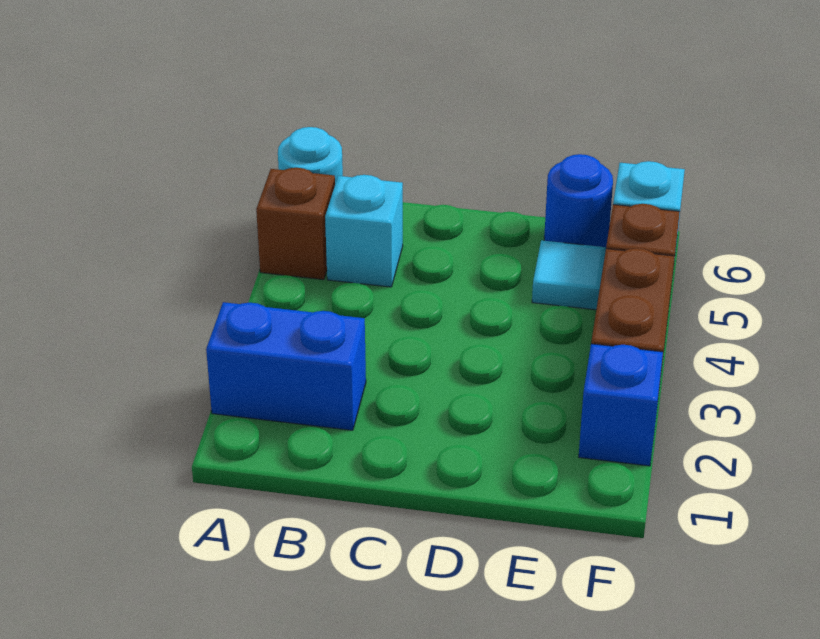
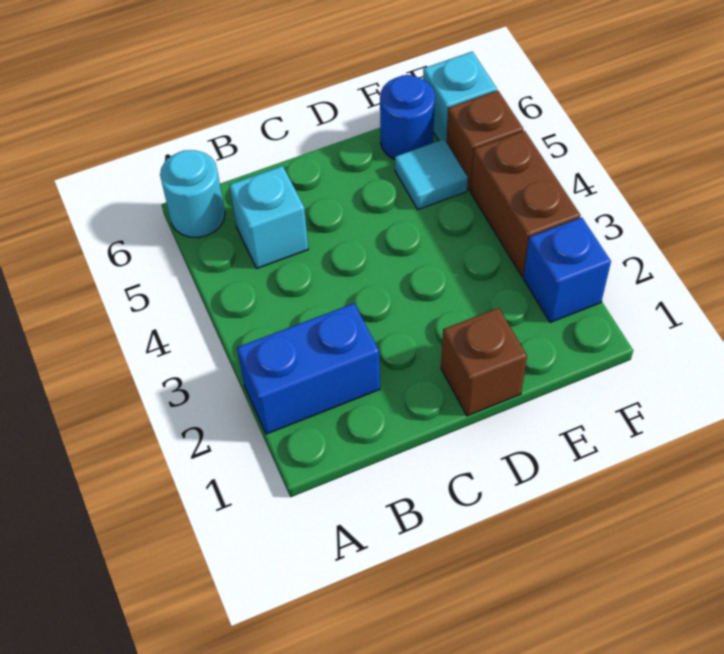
brown 1x1 brick [256,168,335,280] -> brown 1x1 brick moved to [441,308,527,416]

